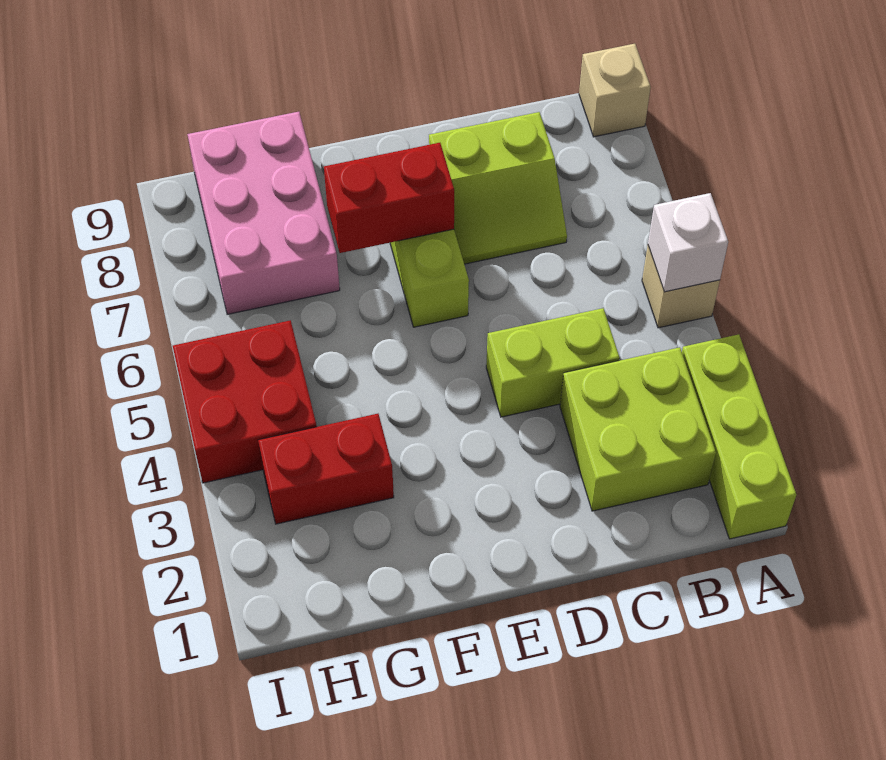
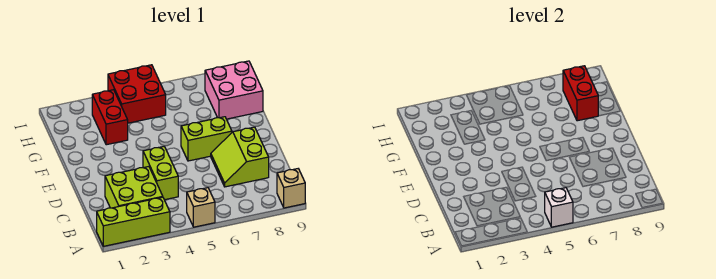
red 1x2 brick [324,143,454,253] -> red 1x2 brick moved to [563,66,598,121]
pink 2x3 brick [187,112,340,314] -> pink 2x2 brick [205,61,263,119]

